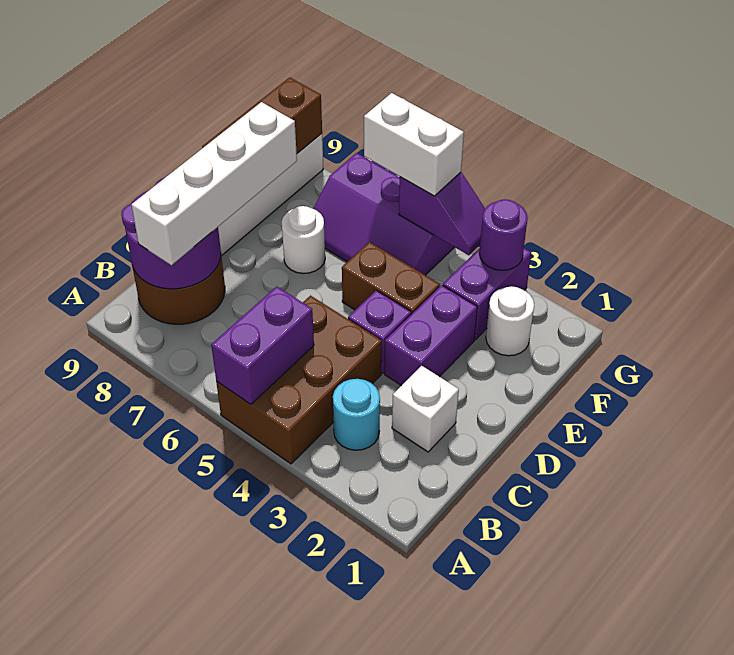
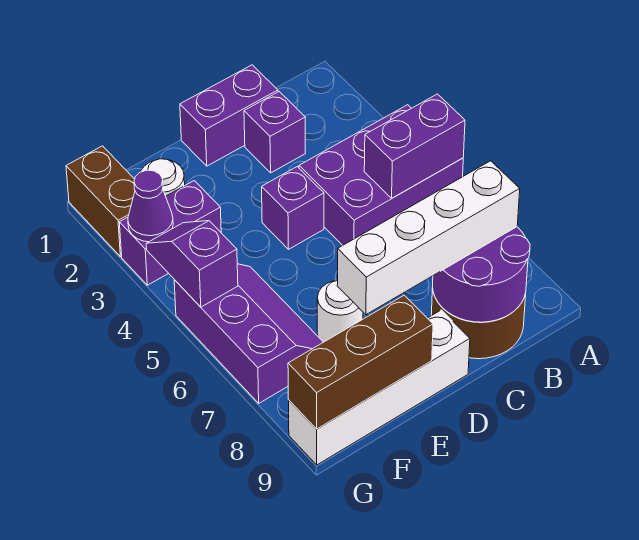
brown 2x3 brick [216,296,382,464] -> purple 2x3 brick [299,105,463,245]
cyan 1x1 round brick [333,379,380,450] -> none
white 1x1 brick [392,366,459,452] -> purple 1x1 brick [244,92,305,173]
purple 1x2 brick [384,285,477,386] -> purple 1x2 brick moved to [180,65,278,166]
brown 1x2 brick [342,242,440,314] -> brown 1x2 brick moved to [66,146,135,257]
purple 1x1 round brick [479,199,528,270] -> purple 1x1 cone [128,170,173,242]
white 1x2 brick [364,93,464,196] -> none

